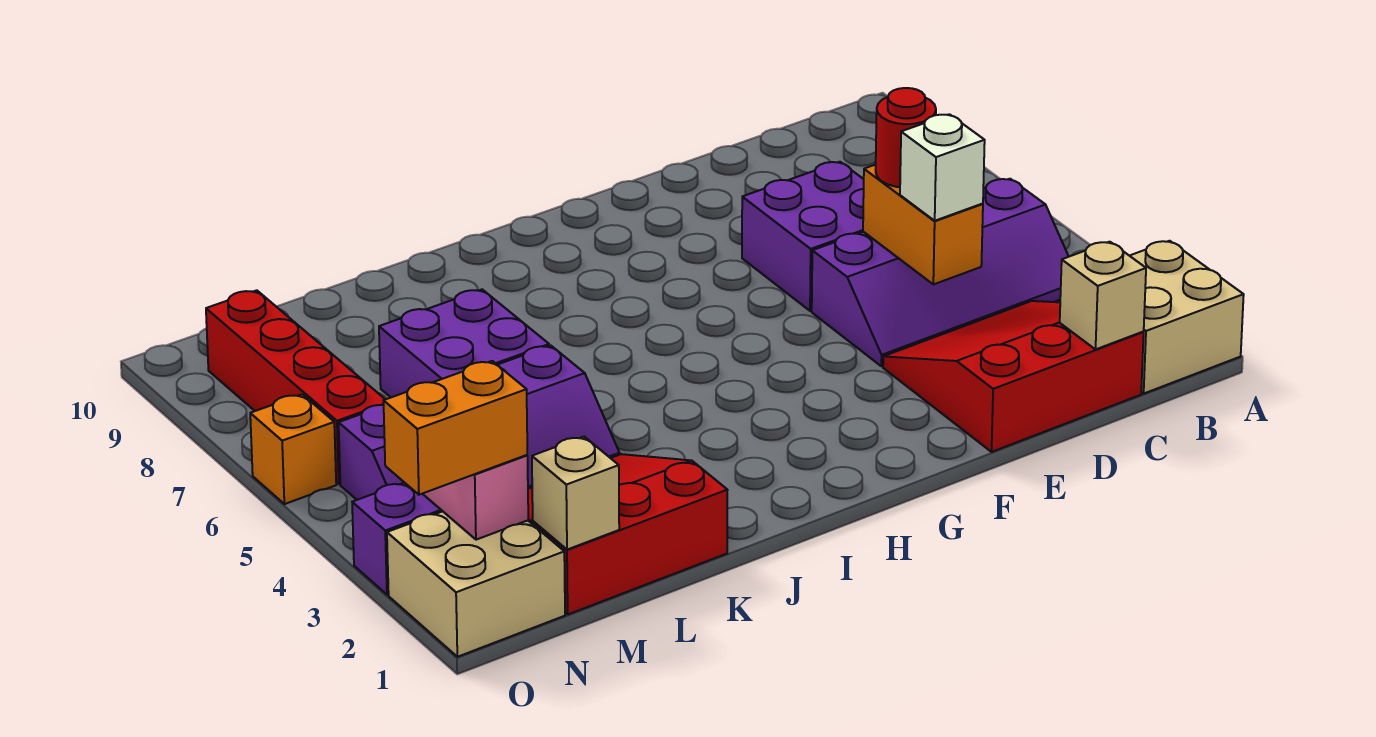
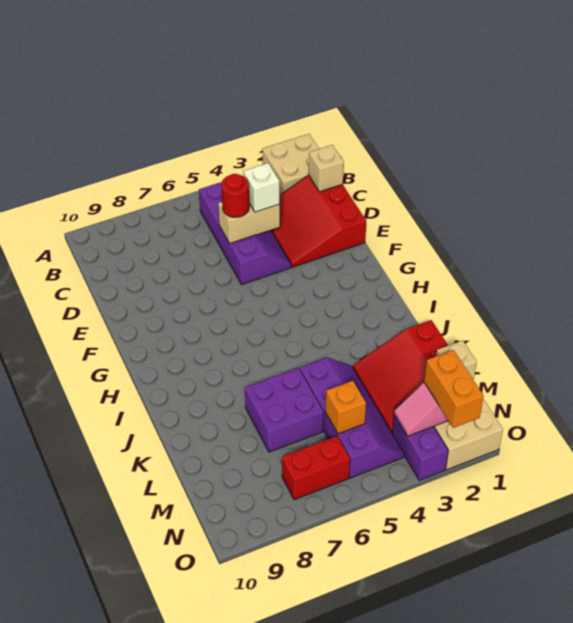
orange 1x2 brick [863,165,983,284] -> tan 1x2 brick [218,202,280,243]
purple 2x2 brick [742,162,864,311] -> none
red 1x4 brick [206,290,385,484] -> red 1x2 brick [282,436,350,500]
orange 1x1 brick [250,394,336,504] -> orange 1x1 brick moved to [325,381,366,434]

